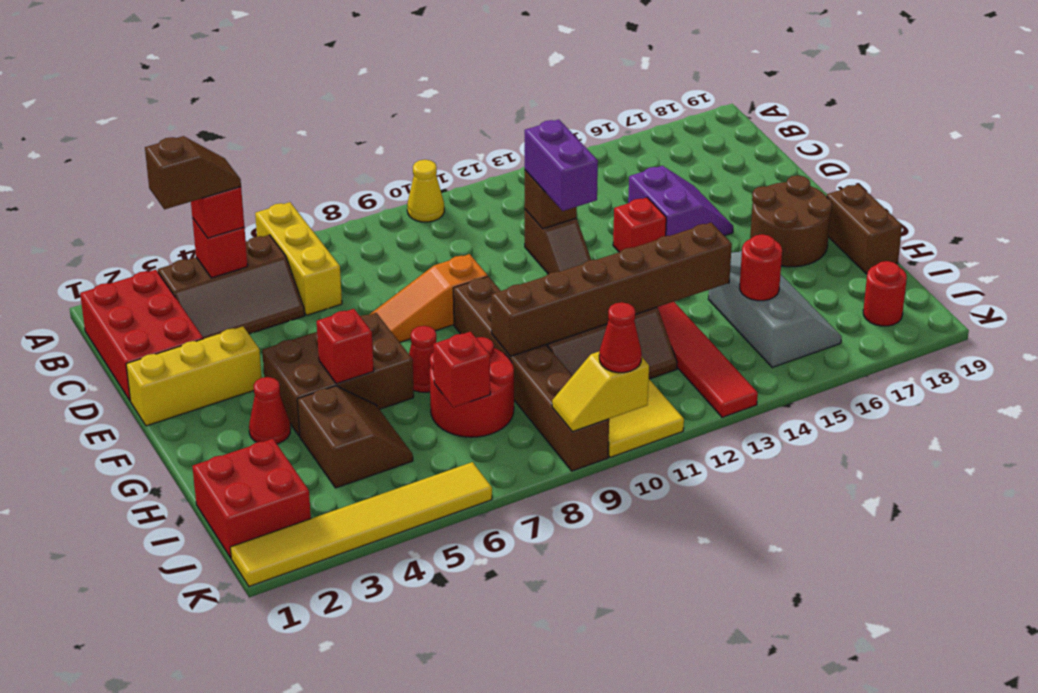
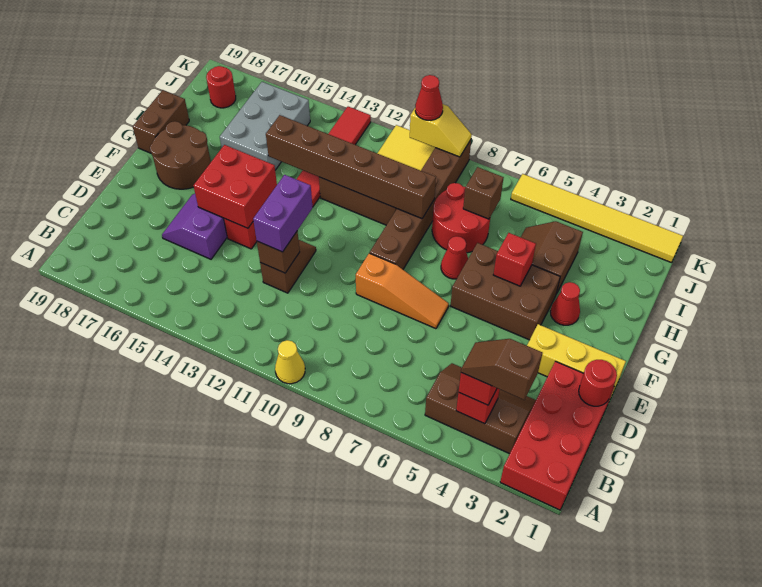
yellow 1x3 brick [255,202,342,315] -> none
red 2x3 brick [80,270,203,401] -> red 2x4 brick [500,361,614,510]
grey 2x3 slope [708,251,842,367] -> grey 2x3 brick [220,82,310,170]
red 2x2 brick [192,439,311,558] -> red 2x2 brick moved to [193,145,277,228]
red 1x1 brick [433,332,490,407] -> brown 1x1 brick [463,167,504,219]
red 1x1 round brick [740,234,782,301] -> red 1x1 round brick moved to [579,360,617,406]

